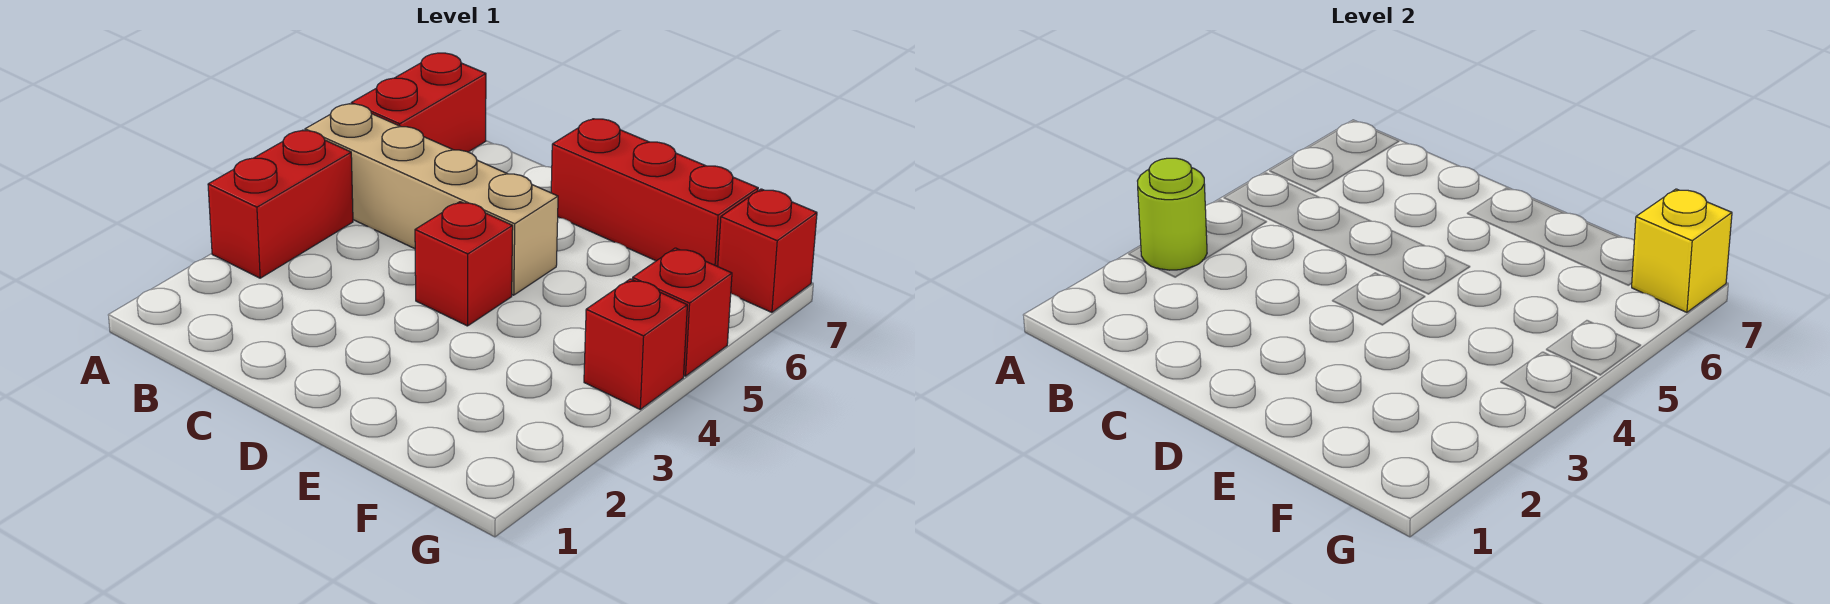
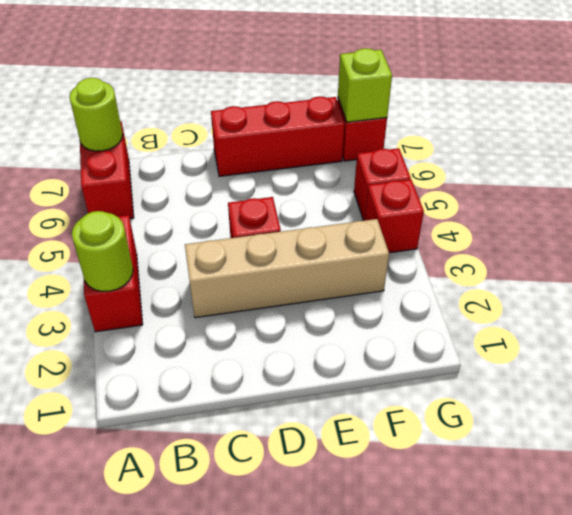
tan 1x4 brick [305,104,558,295] -> tan 1x4 brick moved to [185,219,389,318]
none -> lime 1x1 round brick [69,78,123,151]
yellow 1x1 brick [1632,189,1732,312] -> lime 1x1 brick [338,48,392,122]

